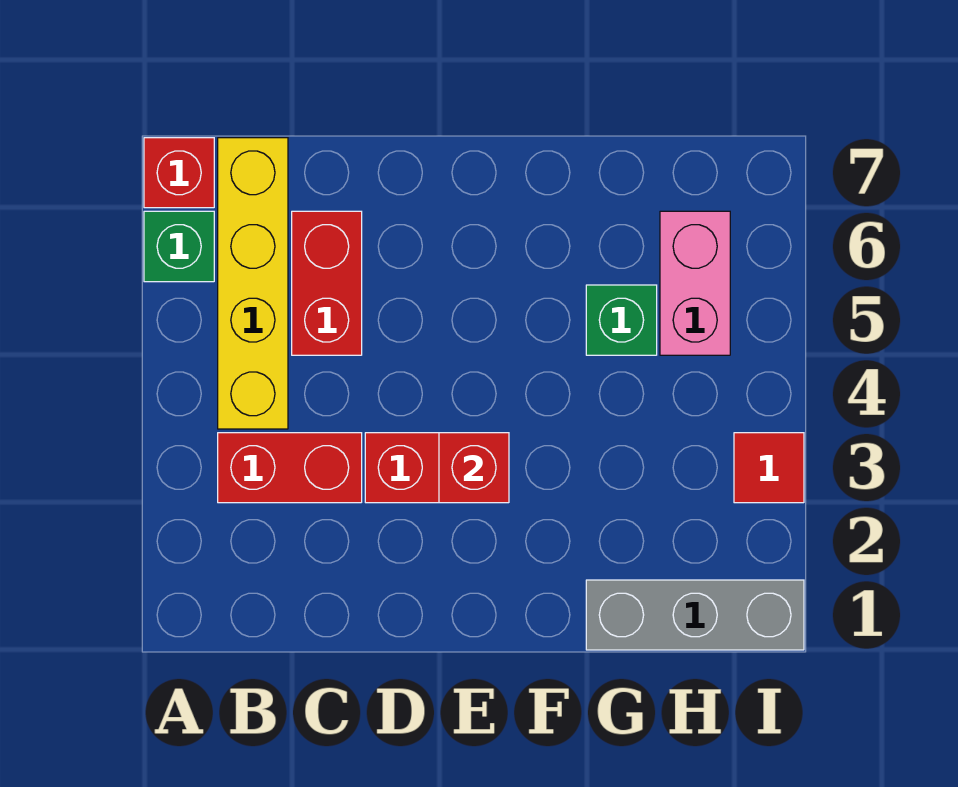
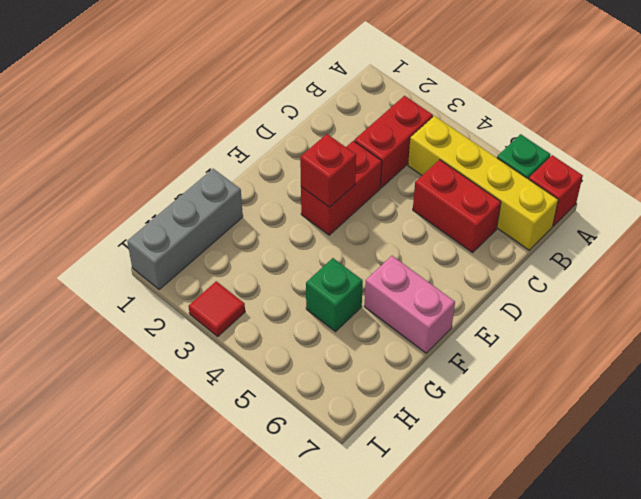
pink 1x2 brick [660,211,730,355] -> pink 1x2 brick moved to [364,256,455,353]

